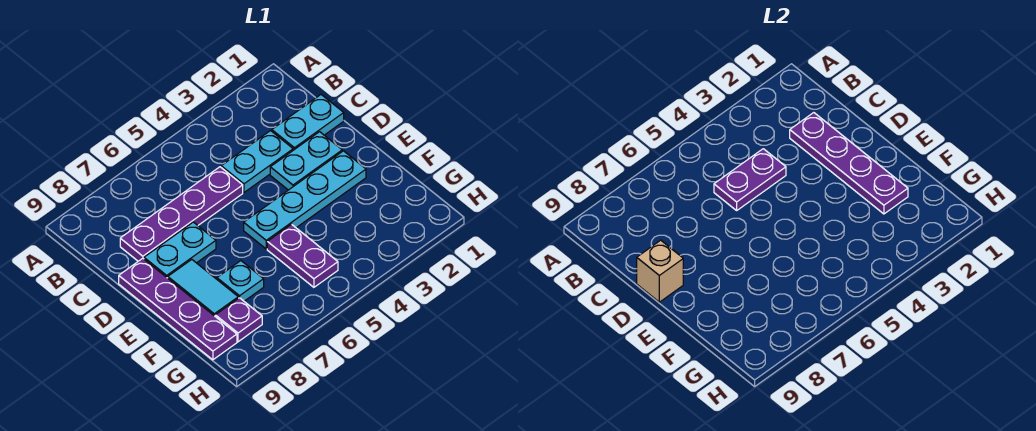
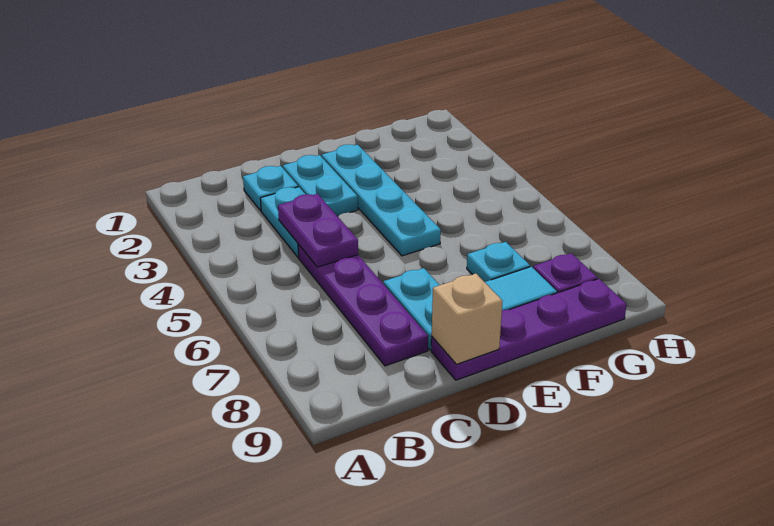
cyan 1x2 plate [272,95,344,150] -> cyan 1x1 plate [243,166,298,211]
purple 1x4 plate [790,113,908,214] -> none
purple 1x2 plate [267,224,338,287] -> none

